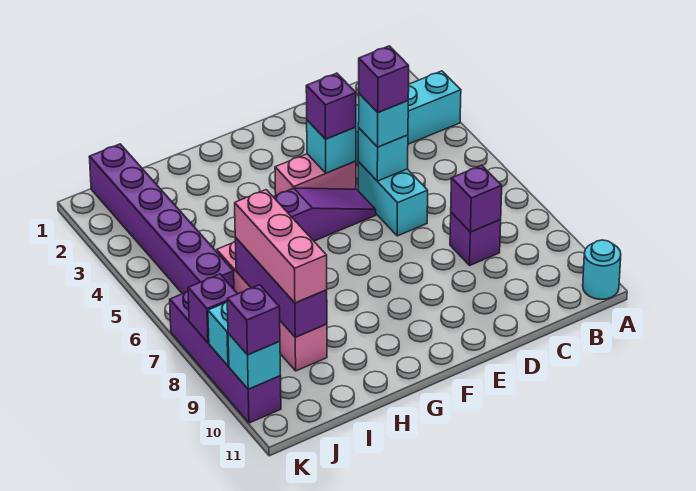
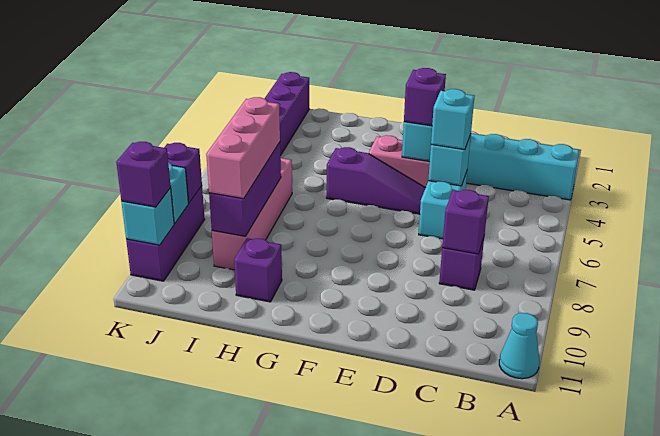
cyan 1x1 round brick [583,240,621,299] -> cyan 1x1 cone [499,313,540,379]
purple 1x1 brick [359,46,409,112] -> purple 1x1 brick moved to [234,238,282,302]
purple 1x4 brick [170,291,281,423] -> purple 1x3 brick [126,186,205,281]

